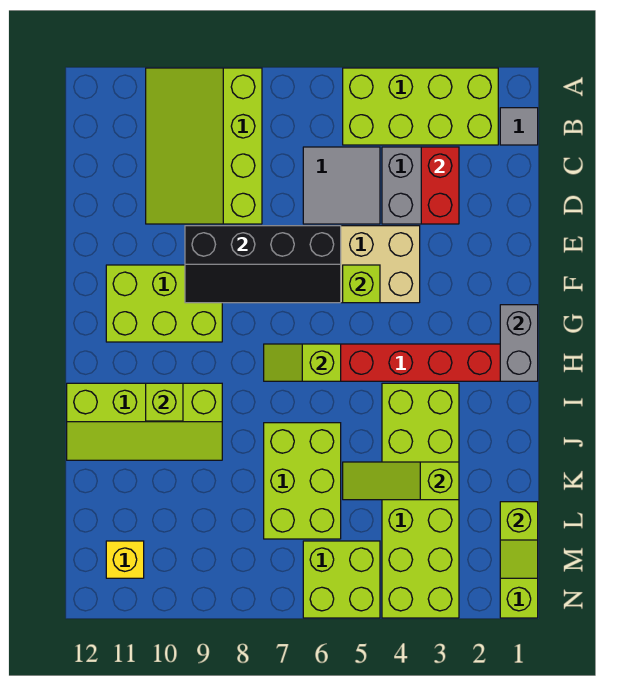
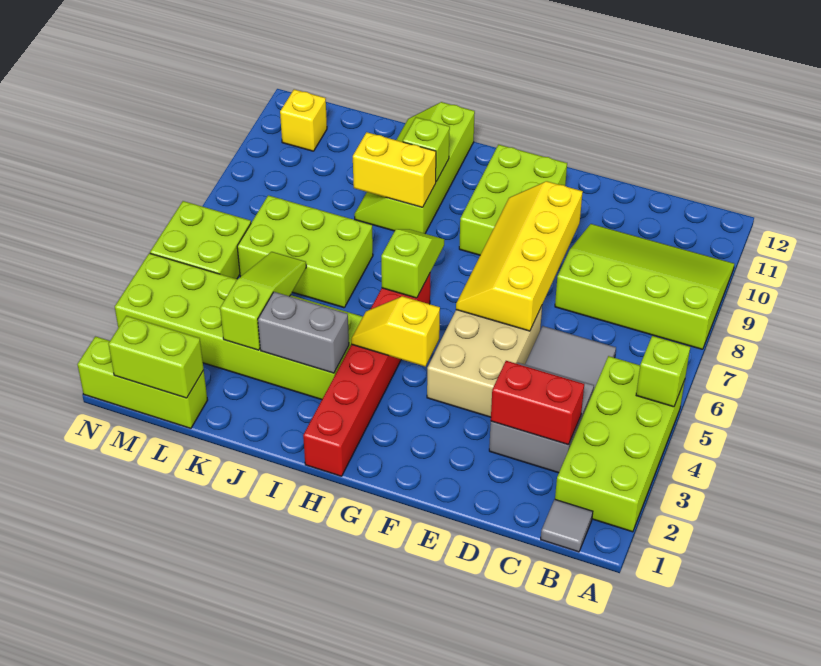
black 2x4 slope [185,226,341,303] -> yellow 2x4 slope [456,181,583,331]
lime 1x1 brick [343,265,380,303] -> lime 1x1 brick moved to [636,336,690,407]
grey 1x2 brick [500,305,538,381] -> grey 1x2 brick moved to [258,292,349,373]
none -> yellow 1x2 slope [351,296,440,366]
none -> yellow 1x2 brick [353,132,436,207]
lime 1x2 slope [500,502,538,578] -> lime 1x2 brick [108,316,204,398]

